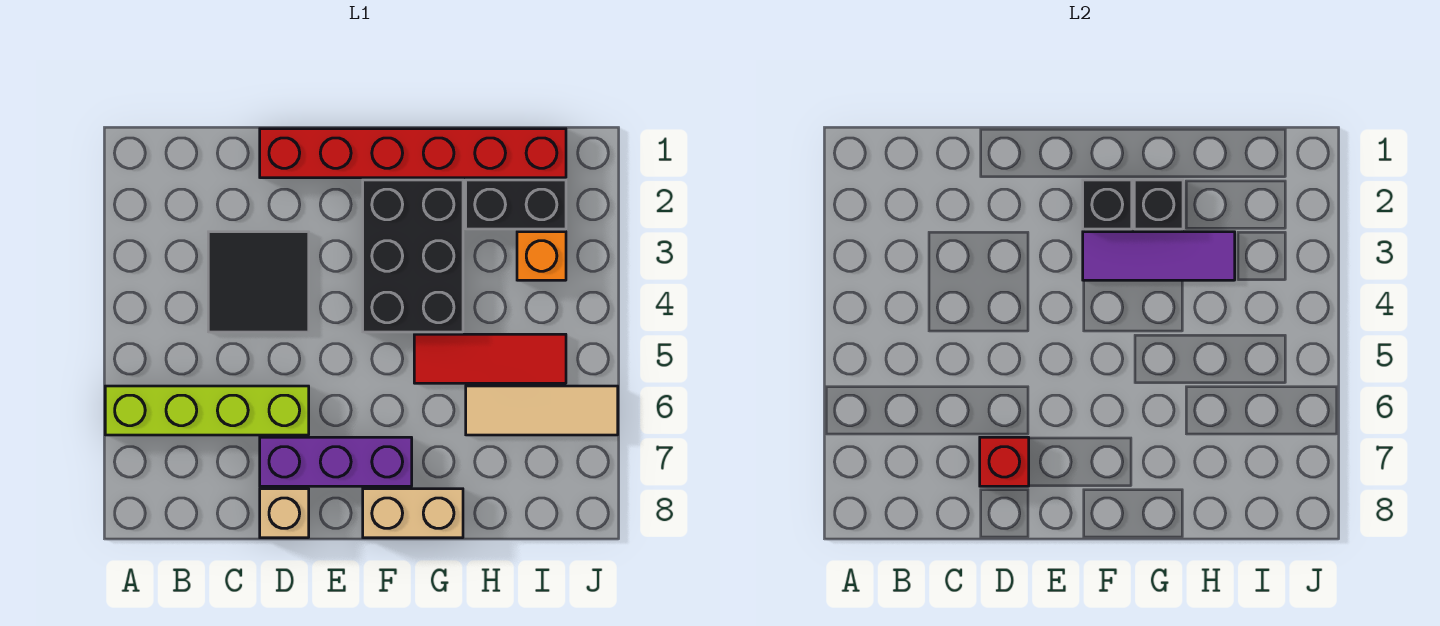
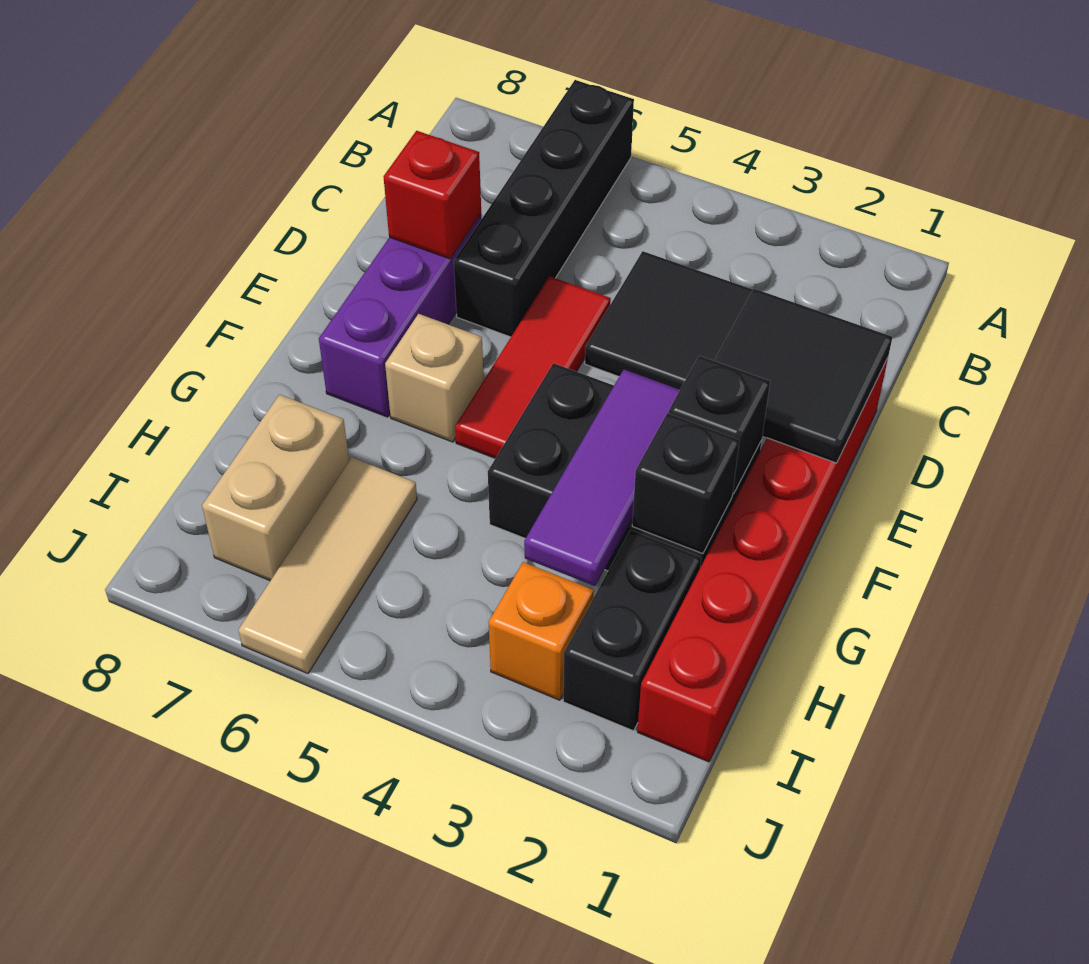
lime 1x4 brick [105,386,309,435] -> black 1x4 brick [454,80,634,337]
none -> black 2x2 tile [714,289,893,463]
tan 1x1 brick [260,489,309,538] -> tan 1x1 brick moved to [385,314,484,442]
tan 1x2 brick [363,489,463,538] -> tan 1x2 brick moved to [202,395,349,581]
red 1x3 tile [414,334,566,383] -> red 1x3 tile moved to [455,276,611,458]

